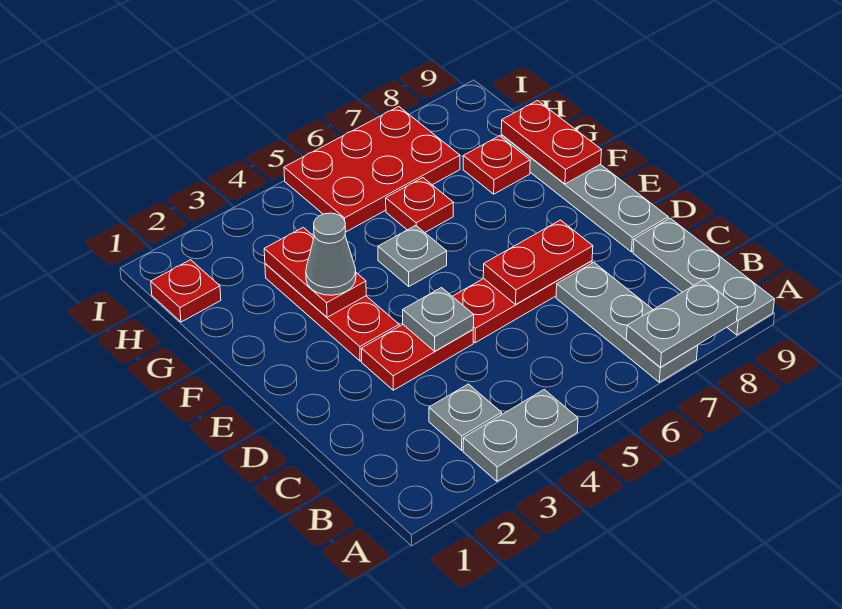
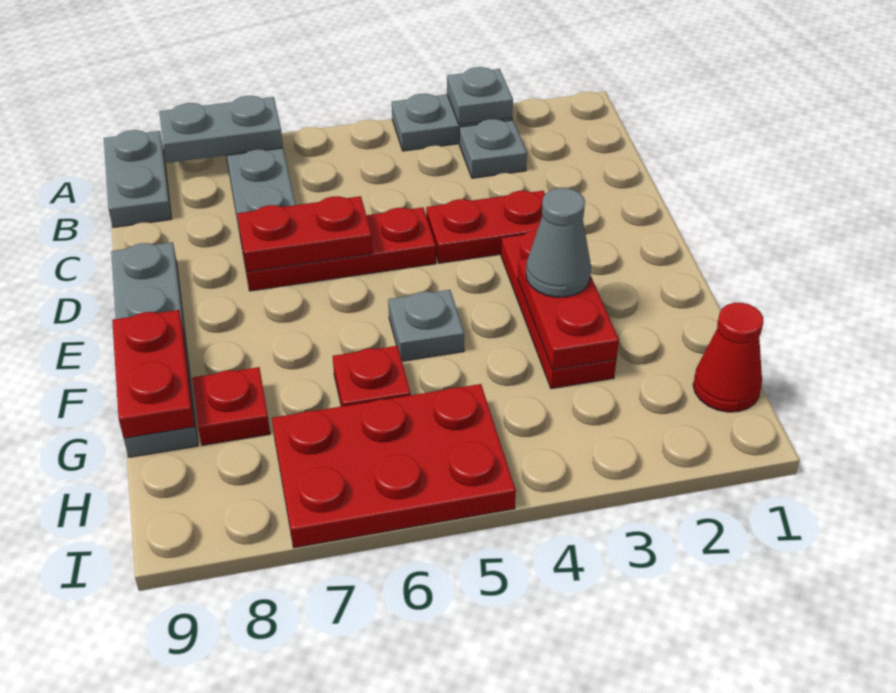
grey 1x3 plate [633,218,774,335] -> grey 1x2 plate [104,130,172,227]
grey 1x1 plate [403,288,474,351] -> grey 1x1 plate moved to [447,67,513,125]
red 1x1 plate [151,260,221,322] -> red 1x1 cone [693,303,763,412]

